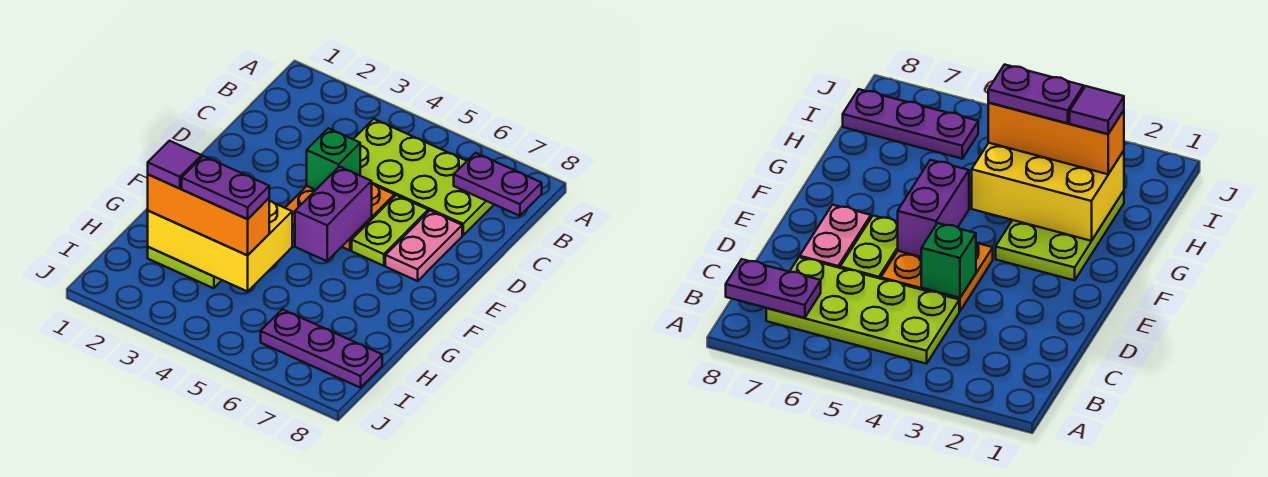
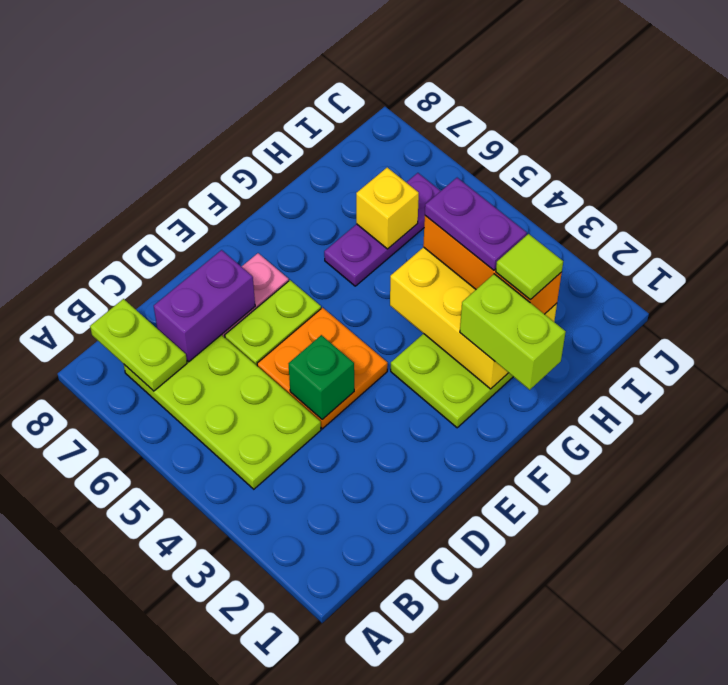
purple 1x2 plate [454,153,542,216] -> lime 1x2 plate [90,299,187,391]
purple 1x2 brick [295,167,372,261] -> purple 1x2 brick moved to [154,250,255,362]
none -> lime 1x2 brick [460,274,566,390]
purple 1x1 tile [148,141,202,189] -> lime 1x1 tile [496,234,563,300]
none -> yellow 1x1 brick [356,168,419,249]
purple 1x3 plate [261,309,382,388] -> purple 1x3 plate turned to [324,173,440,286]

